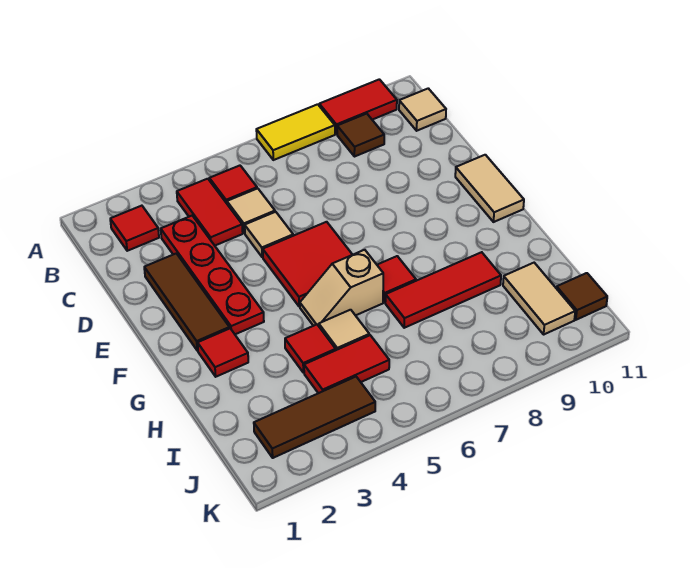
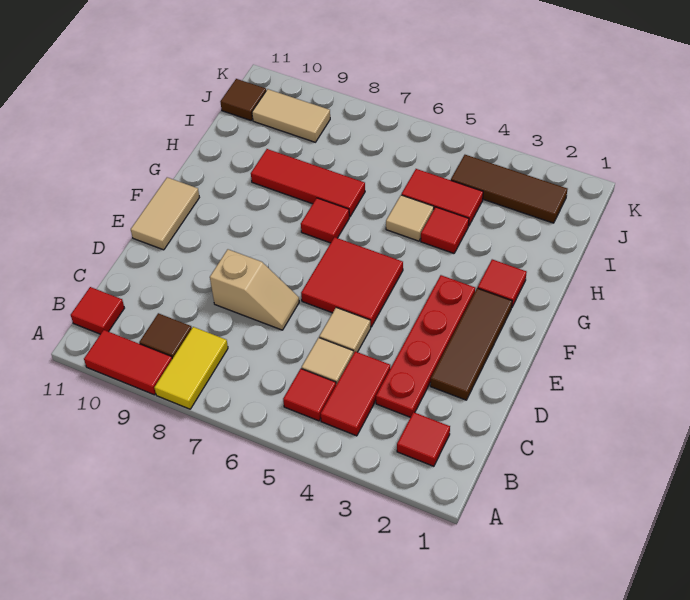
yellow 1x2 tile [256,104,335,160] -> yellow 1x2 tile turned to [154,327,228,409]
tan 1x1 tile [399,88,446,131] -> red 1x1 tile [71,287,124,334]
tan 1x2 slope [300,250,383,326] -> tan 1x2 slope moved to [210,249,299,330]
tan 1x2 tile [503,263,575,334] -> tan 1x2 tile turned to [252,89,330,142]

